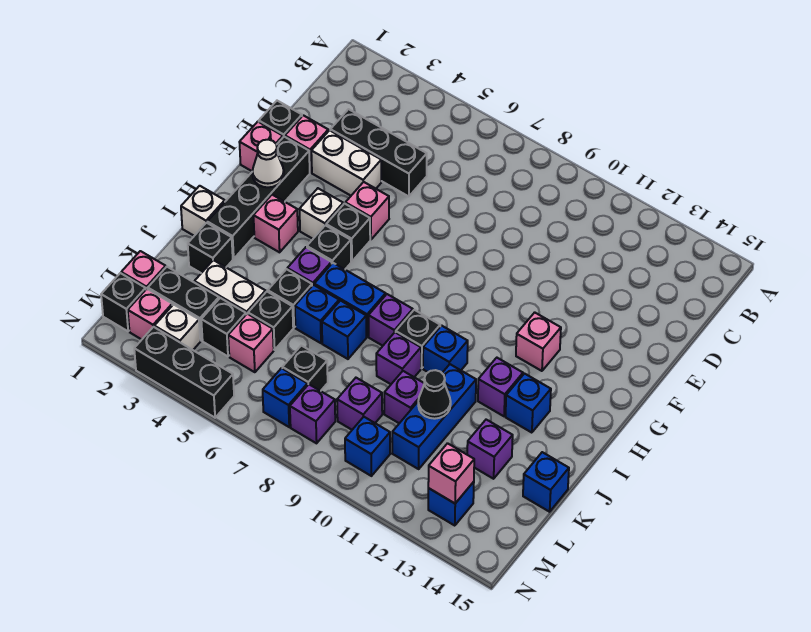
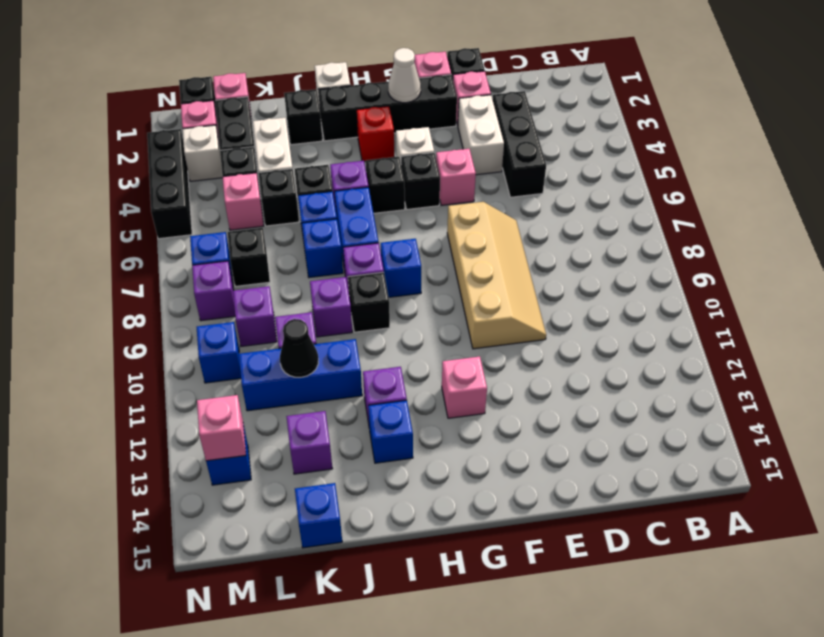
none -> tan 2x4 slope [447,202,546,349]
pink 1x1 brick [253,195,298,252] -> red 1x1 brick [357,106,394,162]
blue 1x1 brick [423,326,468,373] -> blue 1x1 brick moved to [381,239,421,297]

